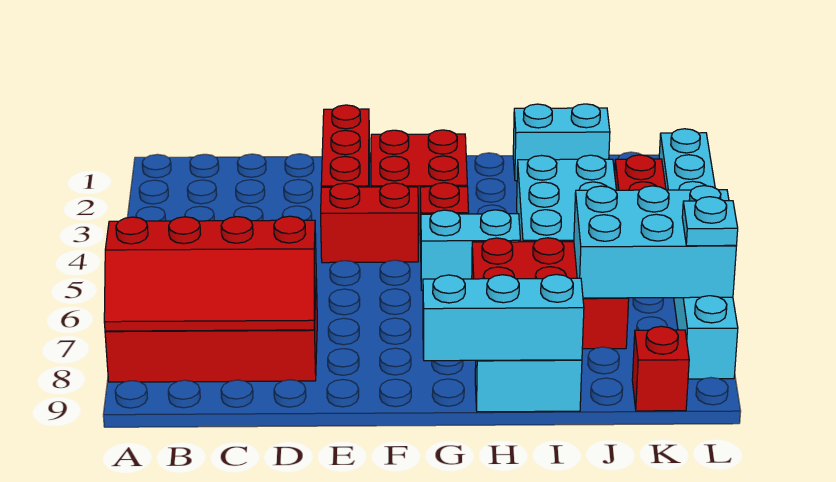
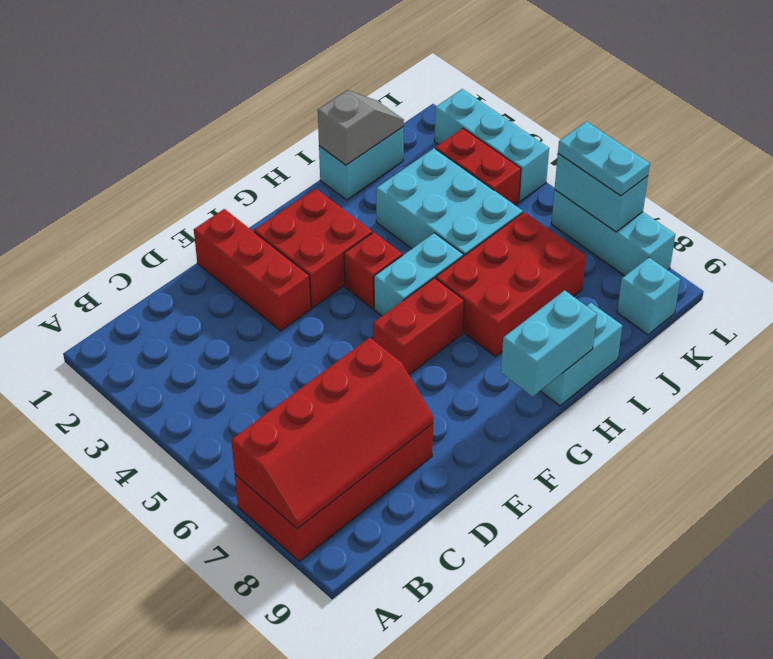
red 1x2 brick [321,183,418,263] -> red 1x2 brick moved to [373,278,464,374]
cyan 1x3 brick [423,274,584,361] -> cyan 1x2 brick [501,290,597,397]
none -> grey 1x2 slope [318,90,404,165]
cyan 2x3 brick [574,186,736,298] -> cyan 1x2 brick [555,154,648,232]
red 1x1 brick [632,326,689,411] -> cyan 1x1 brick [617,257,680,335]
cyan 1x1 plate [682,197,738,246] -> cyan 1x2 plate [558,121,650,196]

